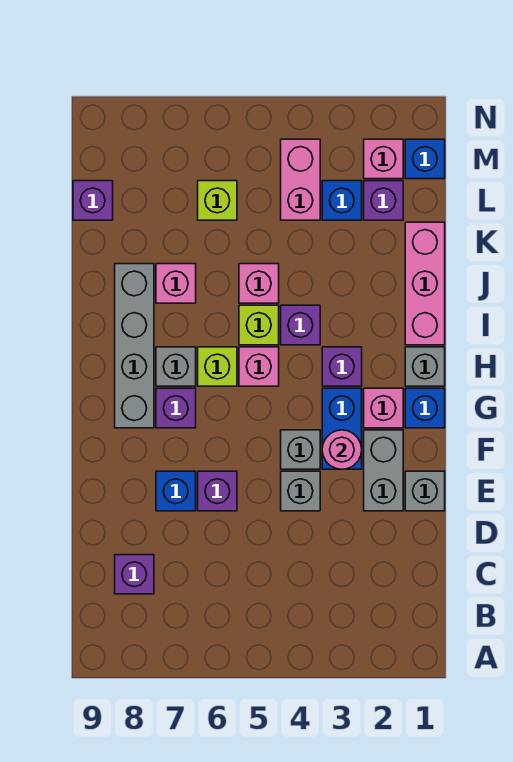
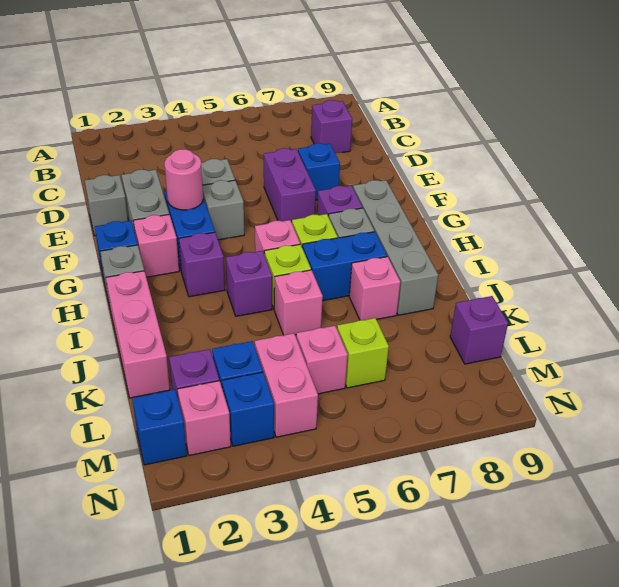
purple 1x1 brick [198,471,237,511] -> purple 1x2 brick [264,148,316,223]
none -> blue 1x2 brick [302,232,387,301]
none -> pink 1x1 brick [296,326,348,394]
none -> blue 1x1 brick [222,372,274,446]

